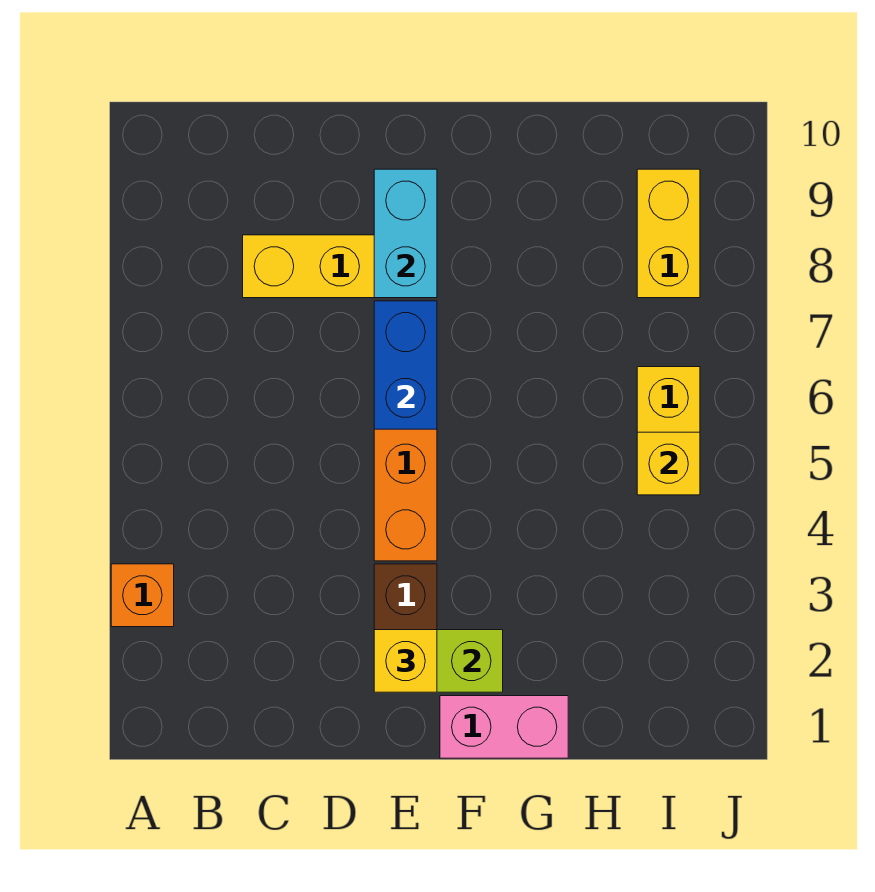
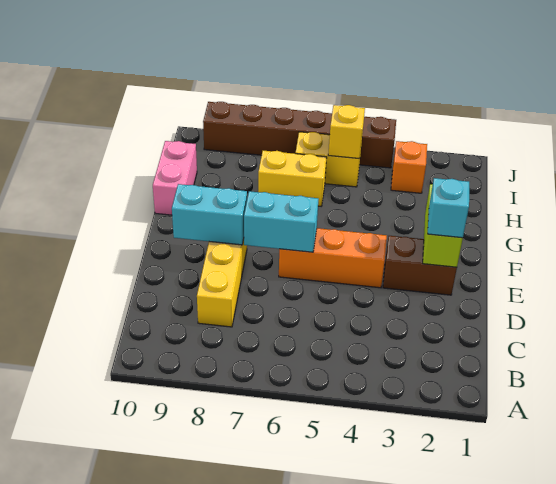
orange 1x1 brick [111,564,174,627] -> orange 1x1 brick moved to [391,141,427,193]
yellow 1x1 brick [374,630,437,692] -> cyan 1x1 brick [428,178,469,238]
blue 1x2 brick [374,301,437,429] -> cyan 1x2 brick [244,191,319,252]
pink 1x2 brick [440,696,568,758] -> pink 1x2 brick moved to [153,141,197,215]
yellow 1x2 brick [637,169,700,298] -> yellow 1x2 brick moved to [258,151,327,206]
none -> brown 1x6 brick [203,102,396,168]

